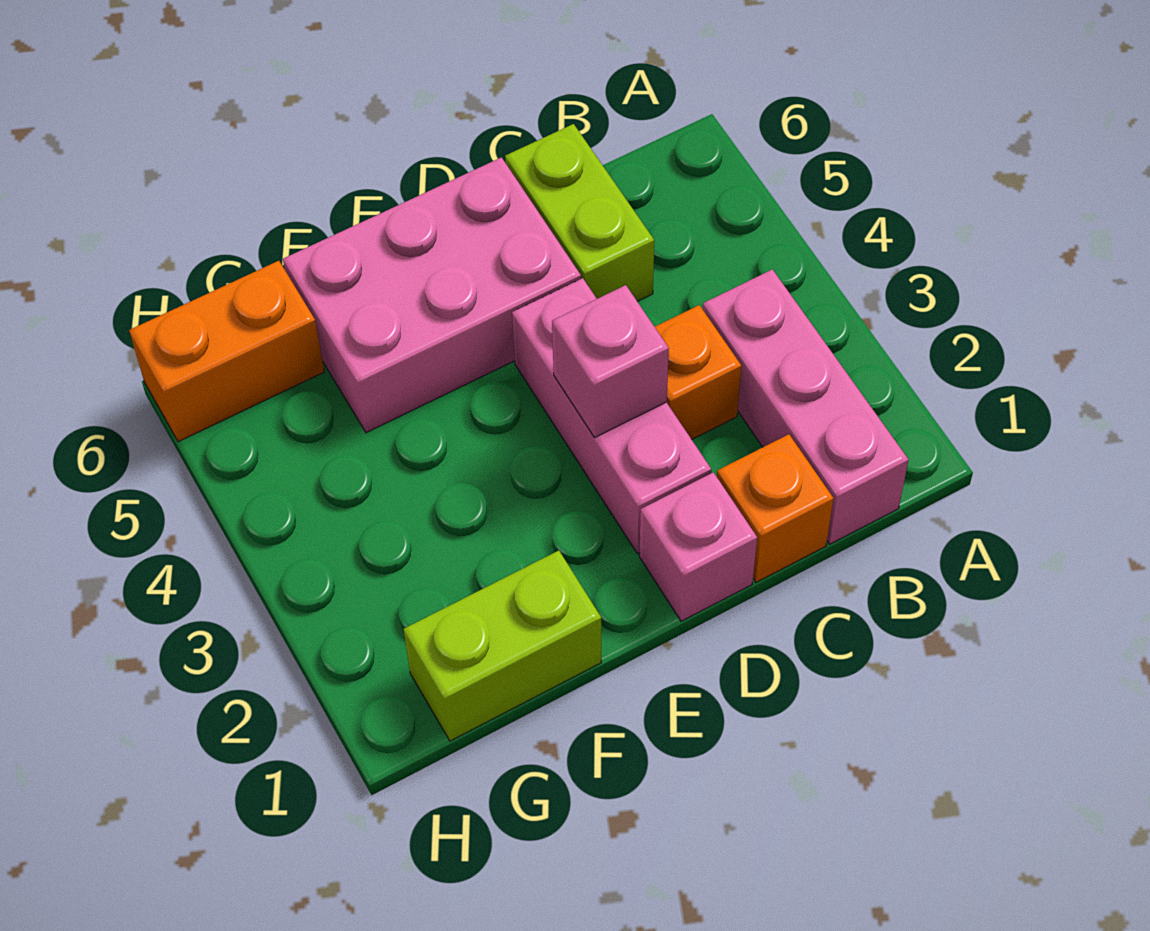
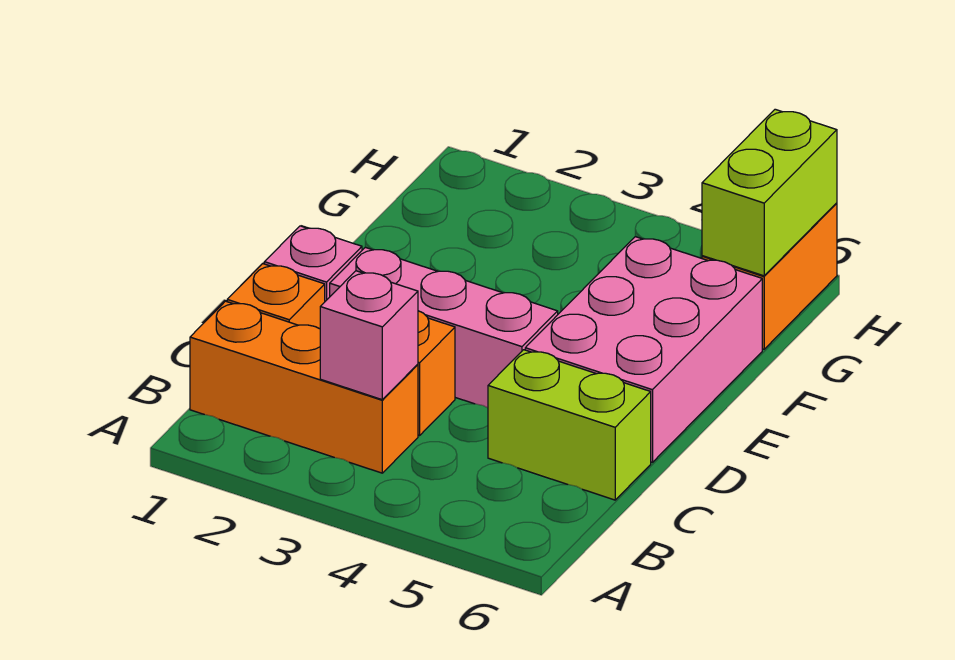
pink 1x3 brick [703,269,908,544] -> orange 1x3 brick [190,301,418,473]
pink 1x1 brick [552,285,669,438] -> pink 1x1 brick moved to [320,271,418,399]
lime 1x2 brick [404,551,601,741] -> lime 1x2 brick moved to [702,109,837,276]

